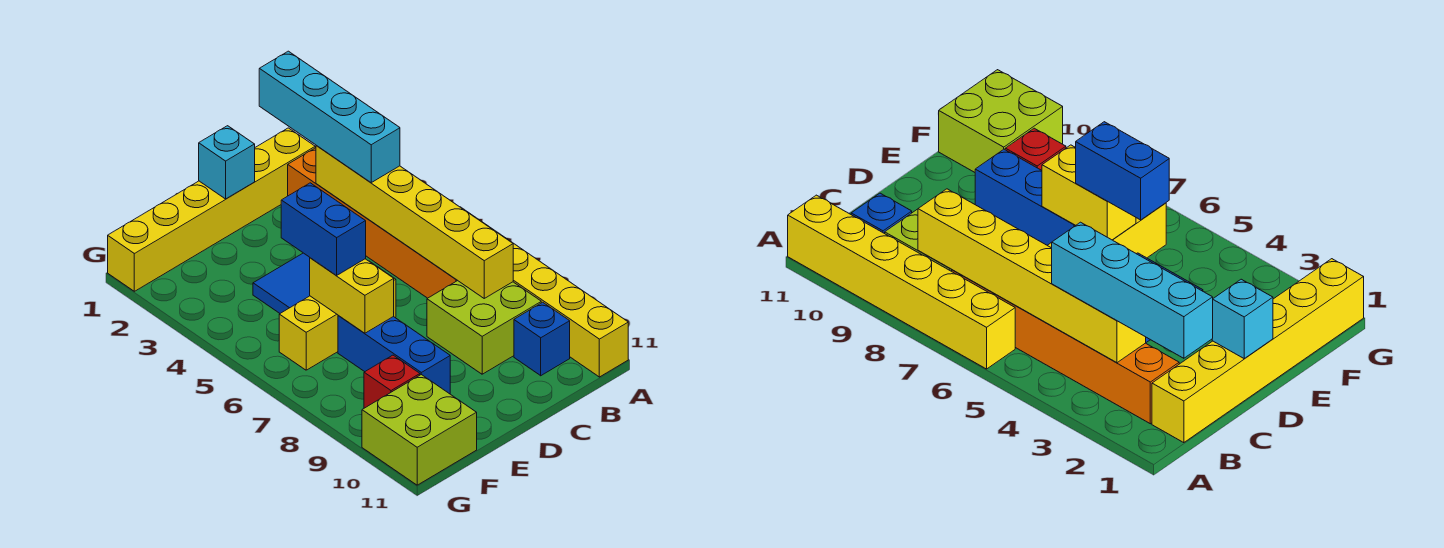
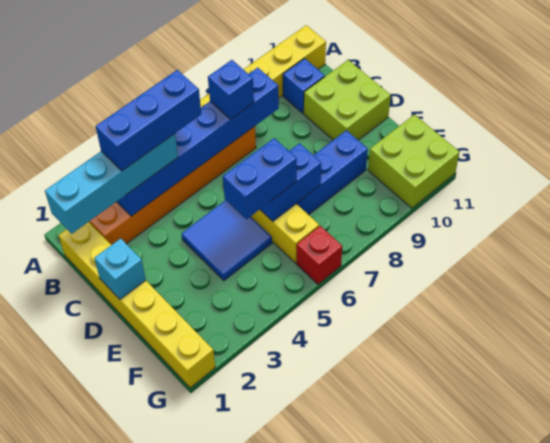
yellow 1x6 brick [316,146,513,298] -> blue 1x6 brick [117,68,279,216]
none -> blue 1x3 brick [96,70,201,171]
none -> blue 1x1 brick [208,60,254,119]
lime 2x2 brick [427,281,541,374] -> lime 2x2 brick moved to [304,60,391,140]
yellow 1x2 brick [310,258,394,333] -> blue 1x2 brick [260,143,321,221]
red 1x1 brick [364,355,420,408] -> red 1x1 brick moved to [297,226,342,284]

